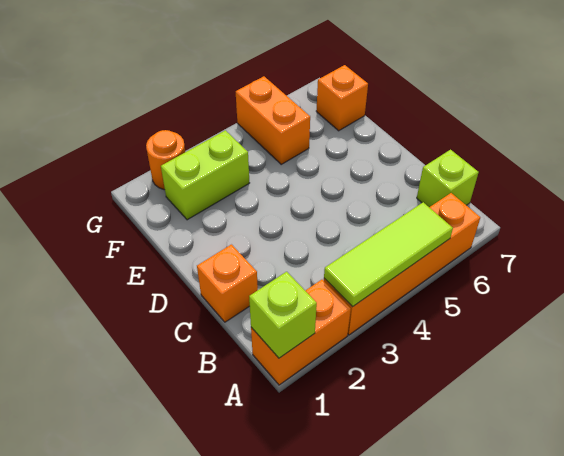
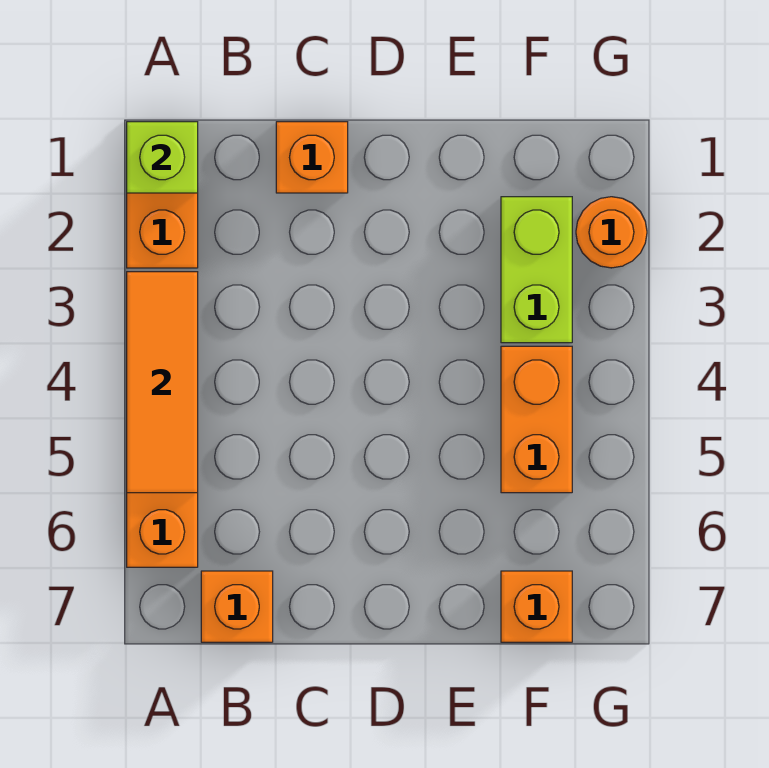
lime 1x3 tile [324,202,453,307] -> orange 1x3 tile [127,272,198,493]
lime 1x1 brick [417,150,479,207] -> orange 1x1 brick [201,571,273,642]
orange 1x2 brick [236,76,310,164] -> orange 1x2 brick turned to [501,346,572,493]

